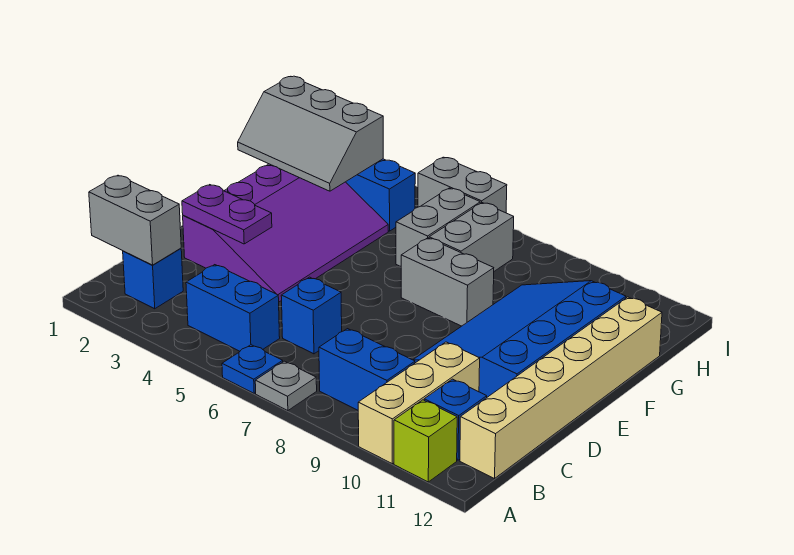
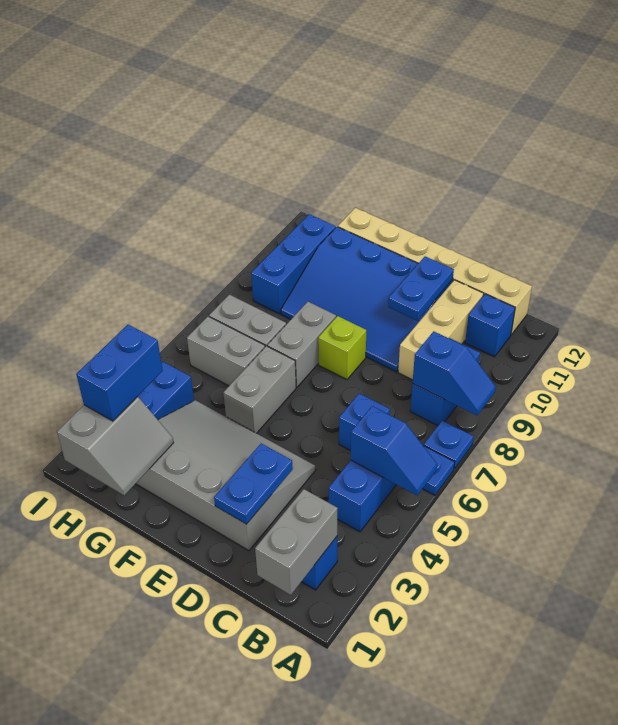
none -> blue 1x2 slope [351,406,437,495]
grey 1x1 plate [255,361,317,411] -> blue 1x1 plate [424,420,473,469]
none -> blue 1x2 slope [412,331,496,415]
tan 1x3 brick [358,342,480,464] -> tan 1x3 brick turned to [398,280,484,380]
lime 1x1 brick [394,400,457,482] -> lime 1x1 brick moved to [318,316,366,379]
purple 3x4 slope [183,164,388,302] -> grey 3x4 slope [136,400,315,551]
purple 1x2 plate [182,185,272,244] -> blue 1x2 plate [214,444,293,524]
none -> blue 1x2 plate [388,256,454,321]
grey 2x3 slope [238,76,383,191] -> grey 2x2 slope [57,397,174,495]
none -> blue 1x2 brick [76,325,163,421]
none -> blue 1x3 brick [251,214,336,314]
grey 1x2 brick [418,157,507,213] -> grey 1x2 brick moved to [223,346,296,433]

